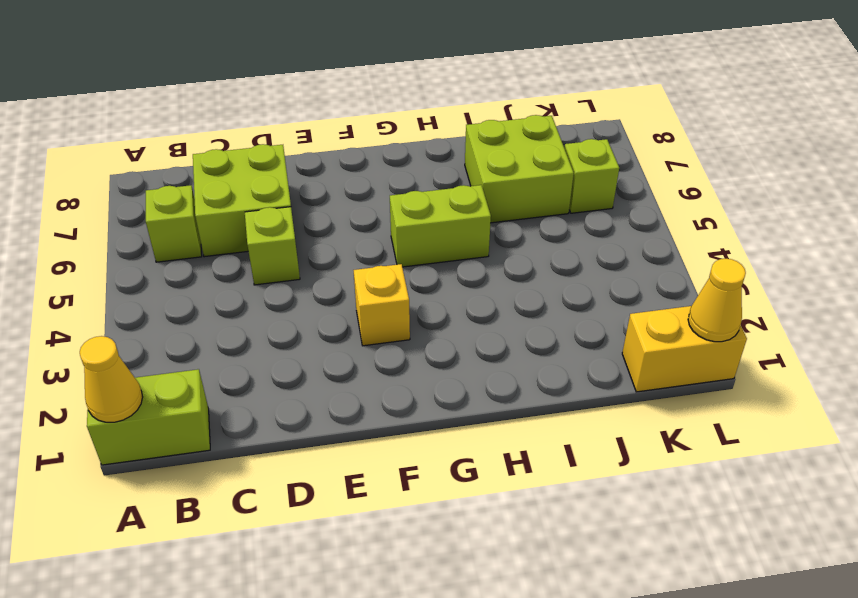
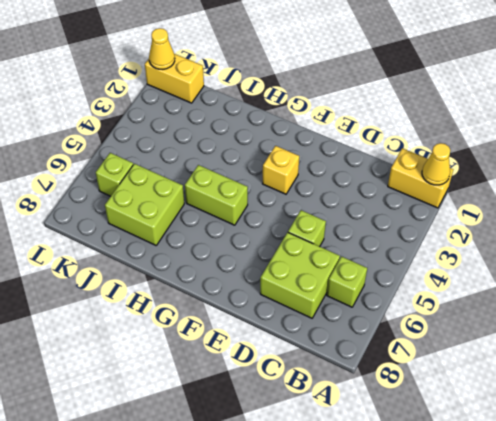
lime 1x2 brick [87,369,210,465] -> yellow 1x2 brick [388,148,453,208]

